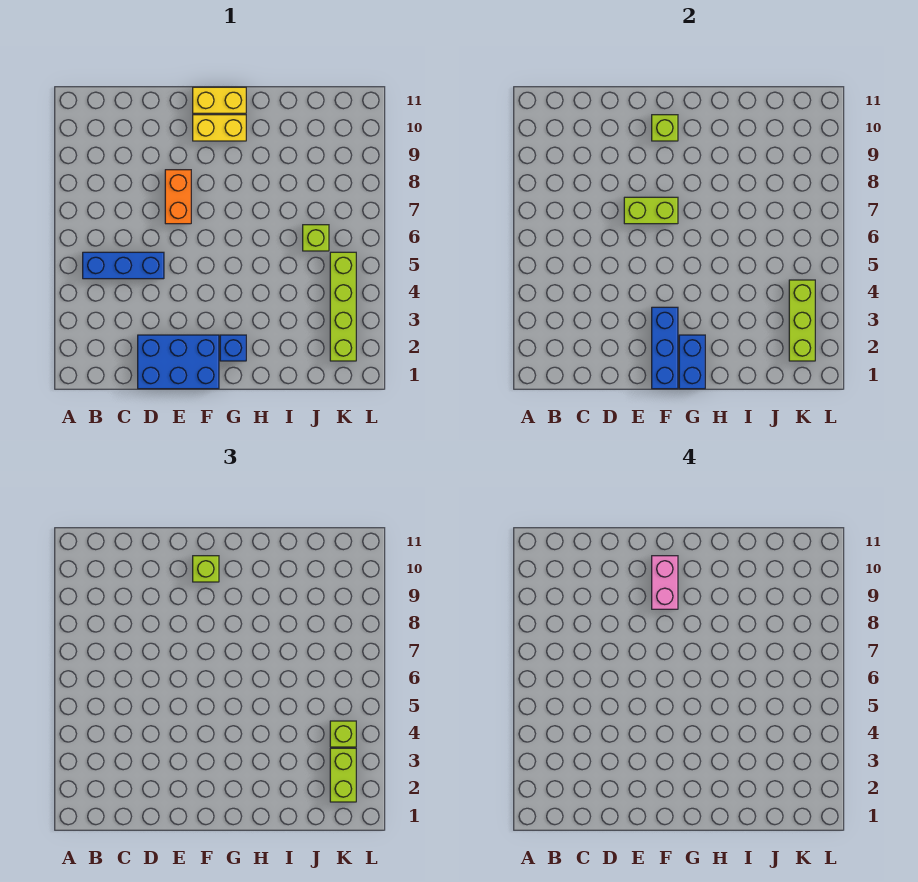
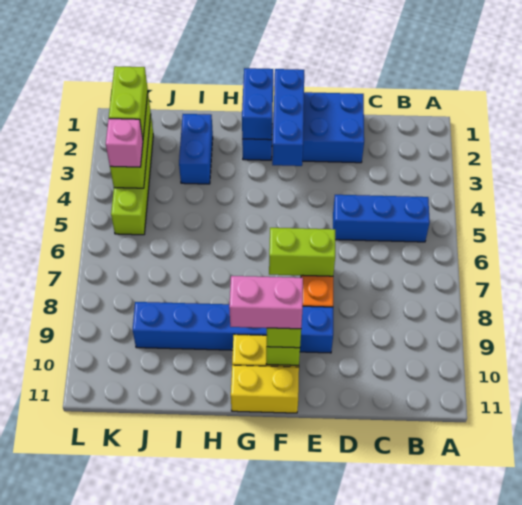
none -> blue 1x6 brick [133,302,333,353]
pink 1x2 brick [652,556,678,609] -> pink 1x2 brick turned to [229,276,303,329]
none -> blue 1x2 brick [179,114,213,184]
lime 1x1 brick [303,225,329,251] -> none
lime 1x1 brick [330,721,356,747] -> pink 1x1 brick [106,119,143,167]

